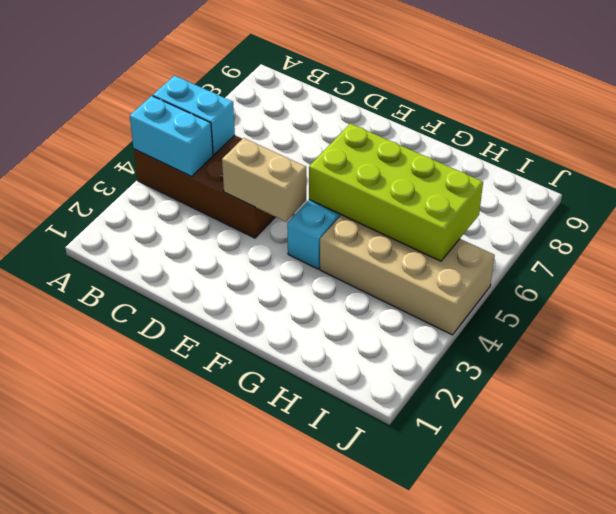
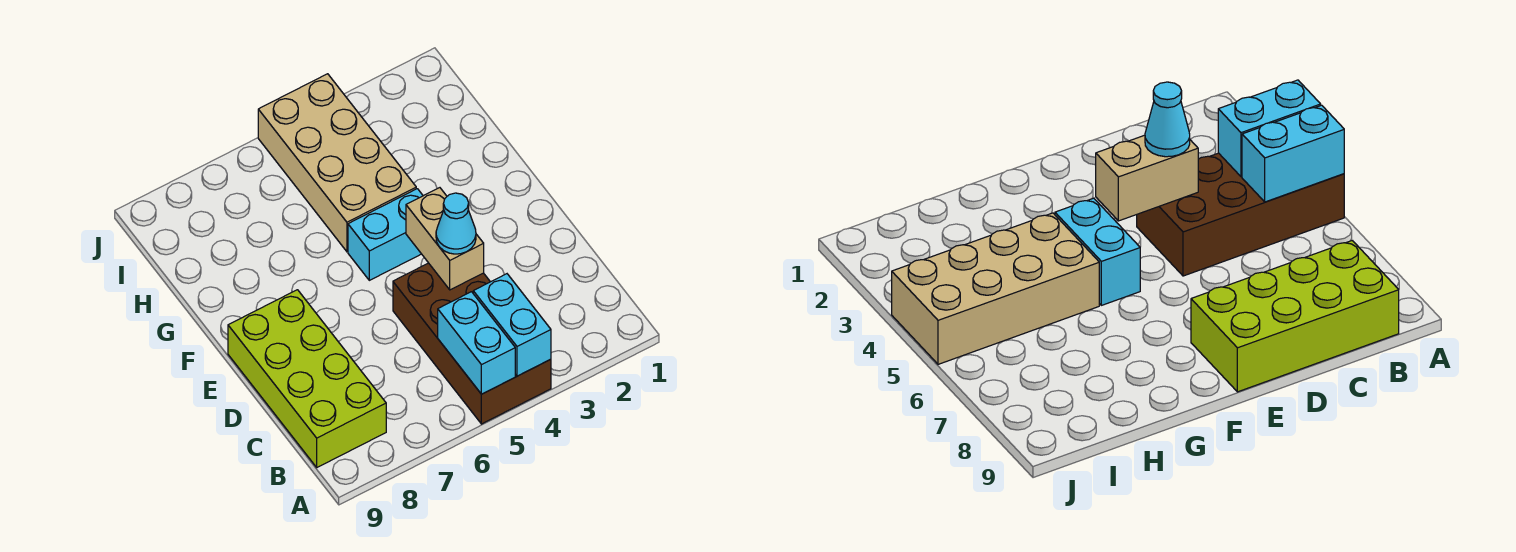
none -> cyan 1x1 cone [436,193,476,254]
lime 2x4 brick [309,124,483,261] -> lime 2x4 brick moved to [228,290,386,467]

